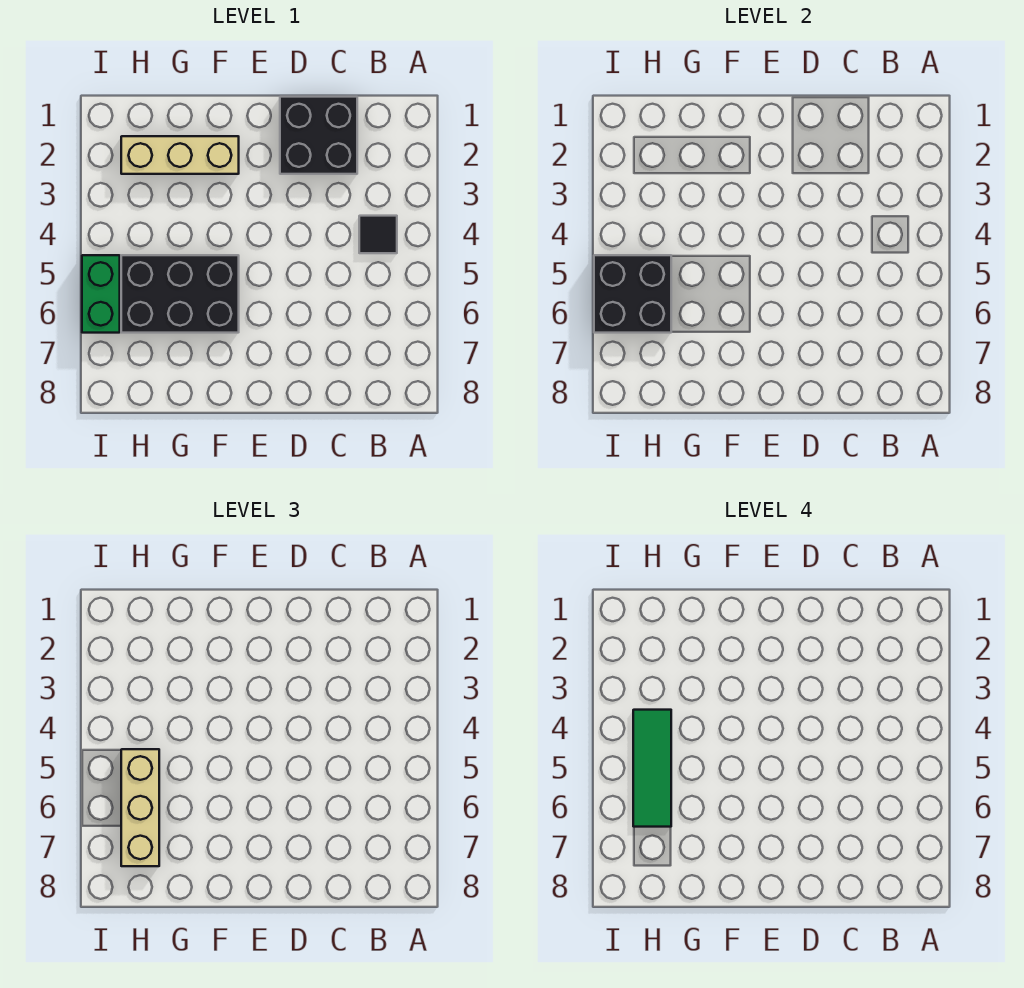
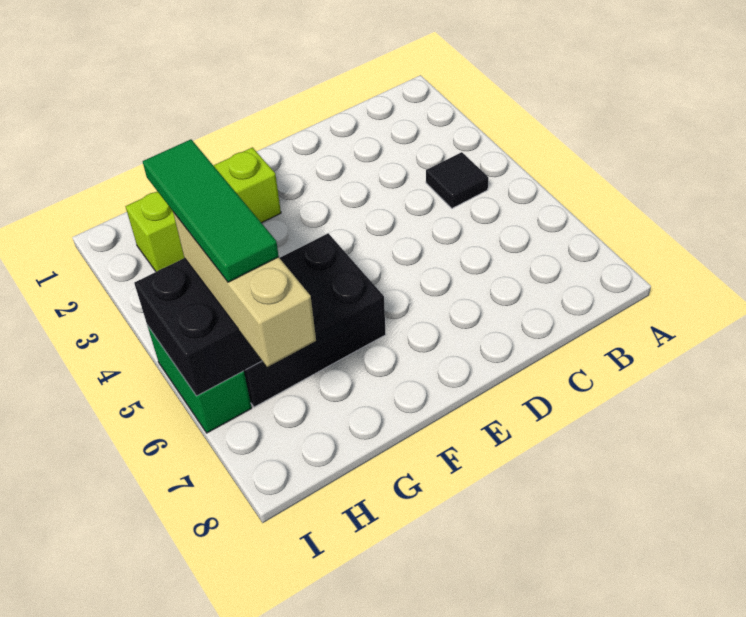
black 2x2 brick [280,97,357,174] -> none
tan 1x3 brick [121,136,239,174] -> lime 1x3 brick [126,147,281,272]

